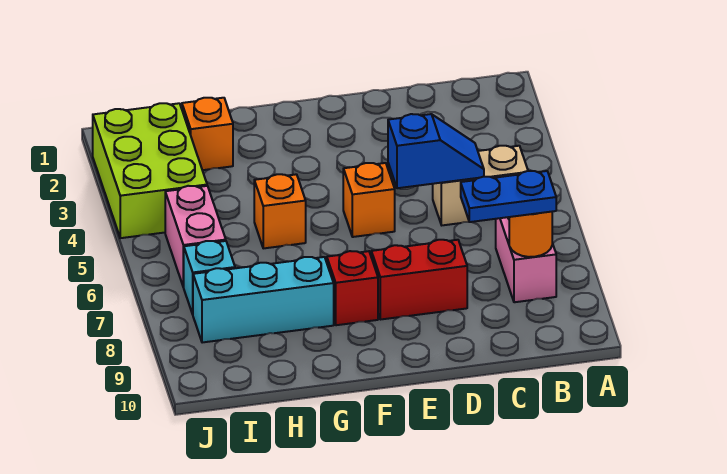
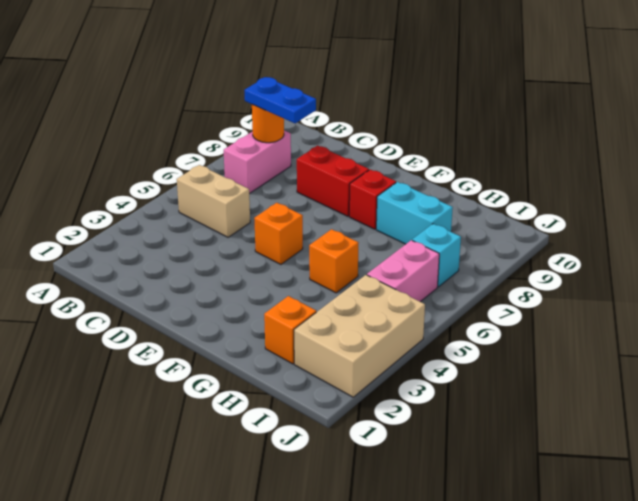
blue 1x2 slope [388,114,484,188] -> none
cyan 1x3 brick [193,257,334,343] -> cyan 1x2 brick [376,182,453,244]
lime 2x3 brick [93,103,207,238] -> tan 2x3 brick [294,275,425,397]

